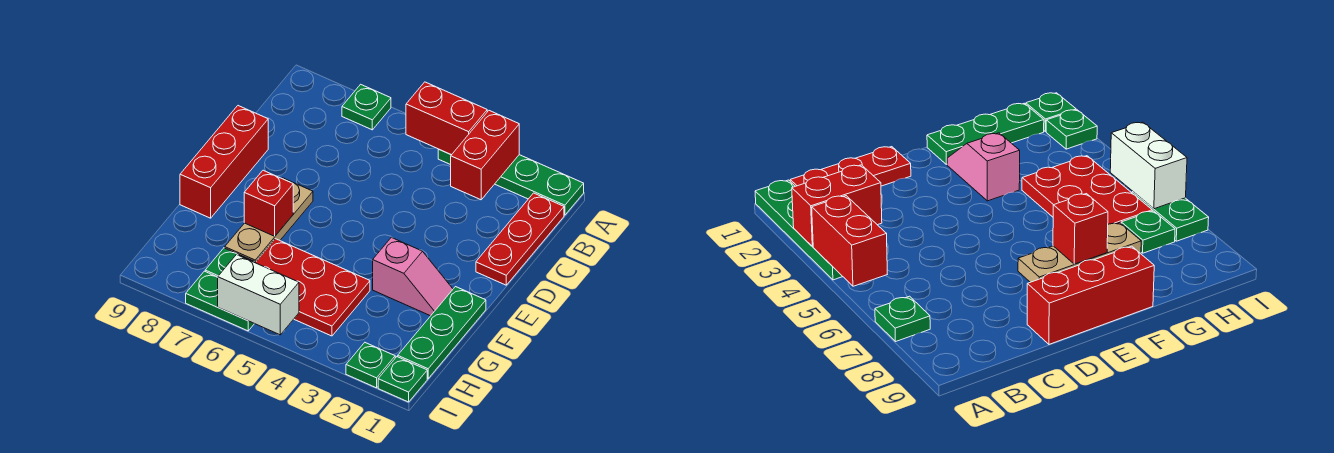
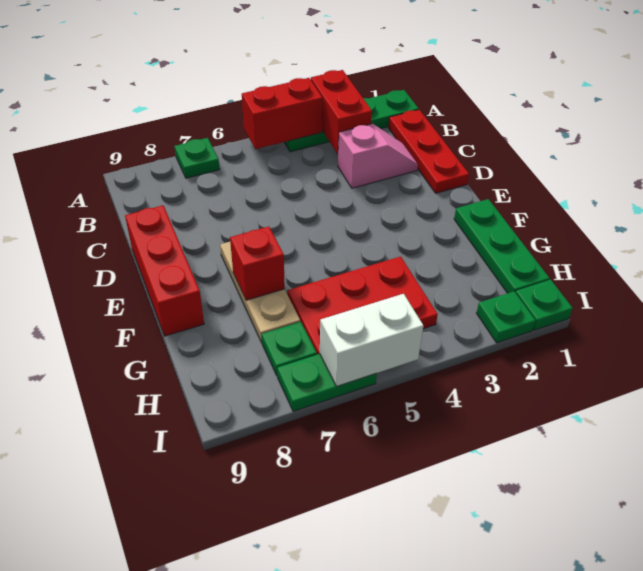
pink 1x2 slope [373,237,453,316] -> pink 1x2 slope moved to [338,124,418,188]

